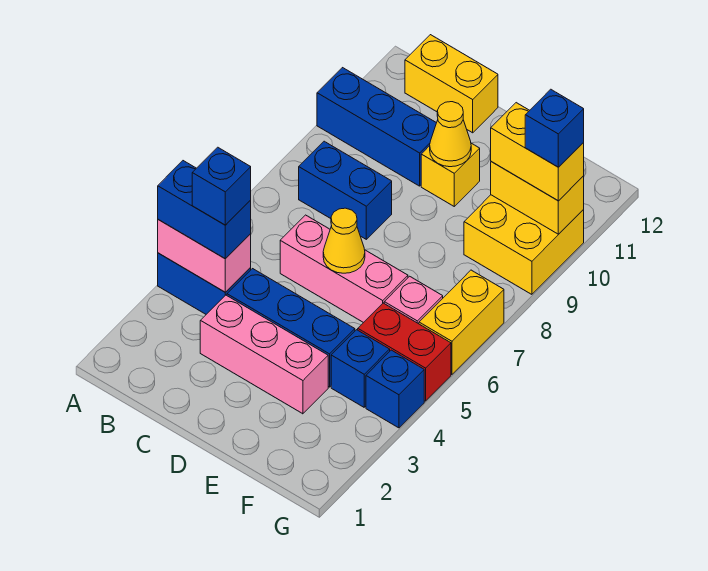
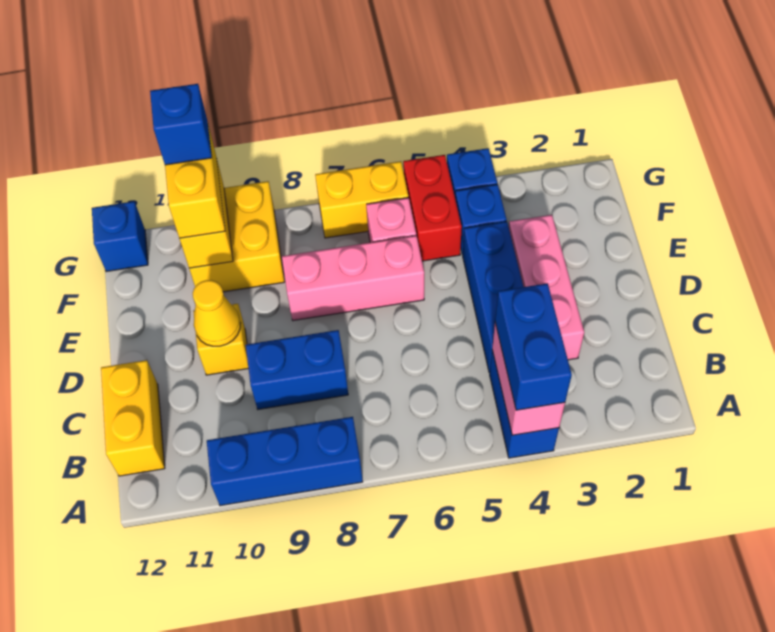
blue 1x3 brick [317,68,436,186] -> blue 1x3 brick turned to [207,417,363,506]
blue 1x1 brick [192,147,251,225] -> blue 1x1 brick moved to [92,201,148,272]
blue 1x2 brick [299,141,392,239] -> blue 1x2 brick turned to [246,330,348,409]
pink 1x3 brick [280,215,408,323] -> pink 1x3 brick turned to [282,236,424,321]
yellow 1x1 cone [323,208,365,273] -> none

